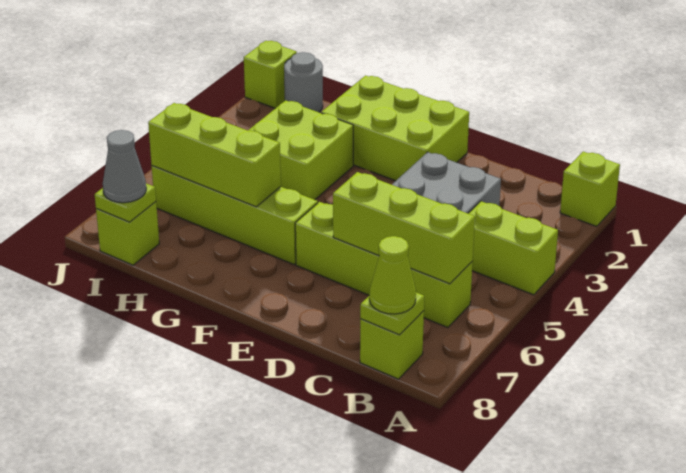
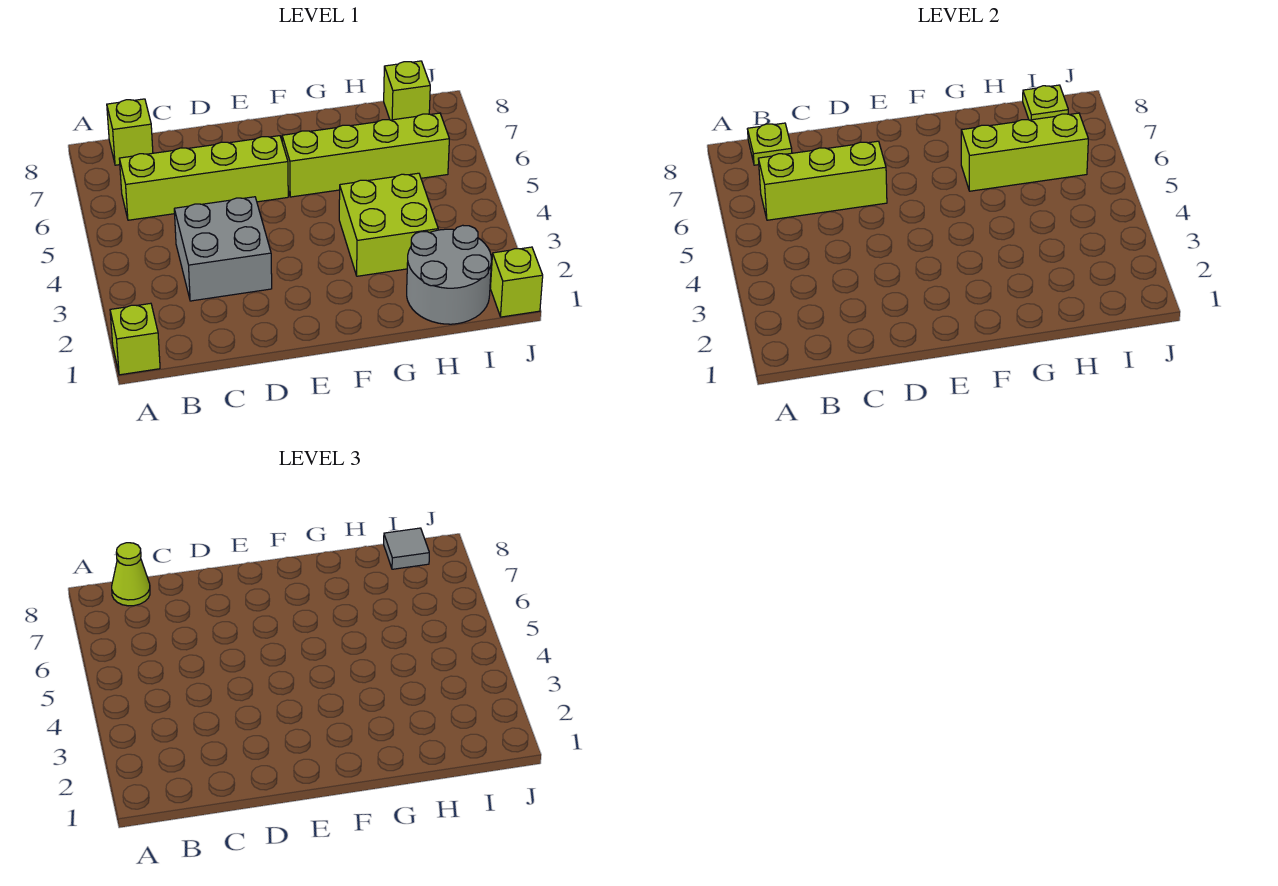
lime 1x2 brick [468,201,558,295] -> none
lime 2x3 brick [321,76,469,181] -> none
grey 1x1 round brick [284,52,323,112] -> grey 2x2 round brick [407,225,492,324]
grey 1x1 cone [103,130,146,203] -> grey 1x1 tile [384,528,429,569]

